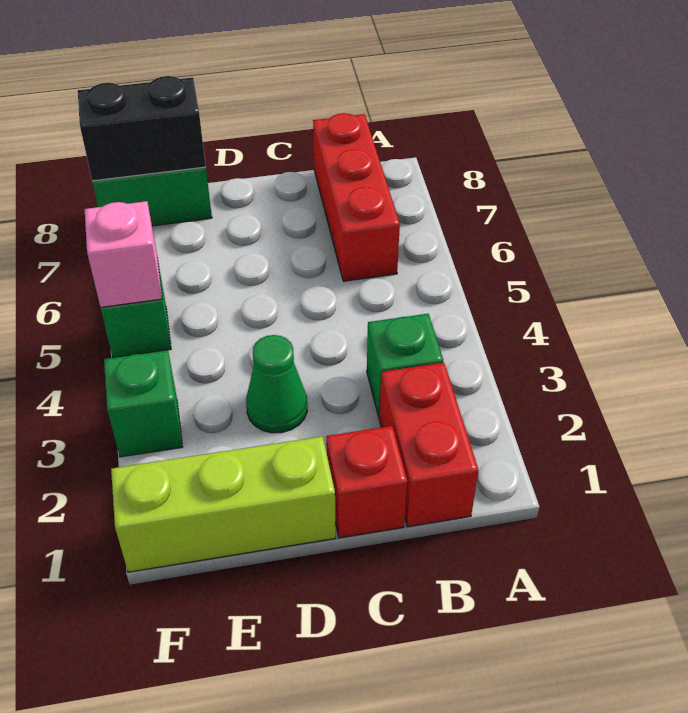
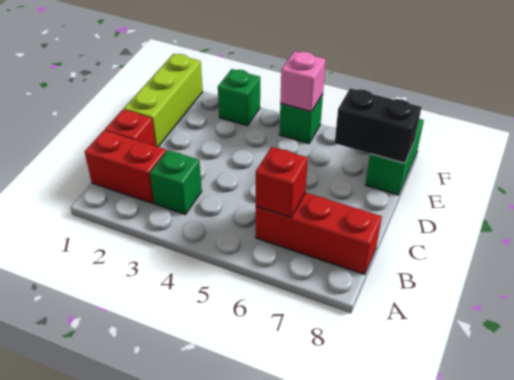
none -> red 1x1 brick [256,147,308,218]
green 1x1 cone [246,335,307,433] -> none
black 1x2 brick [78,76,206,181] -> black 1x2 brick turned to [335,88,421,163]

